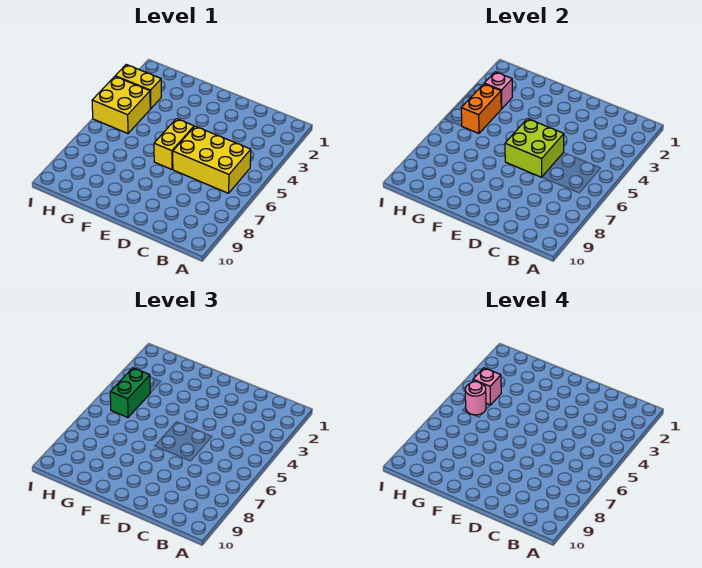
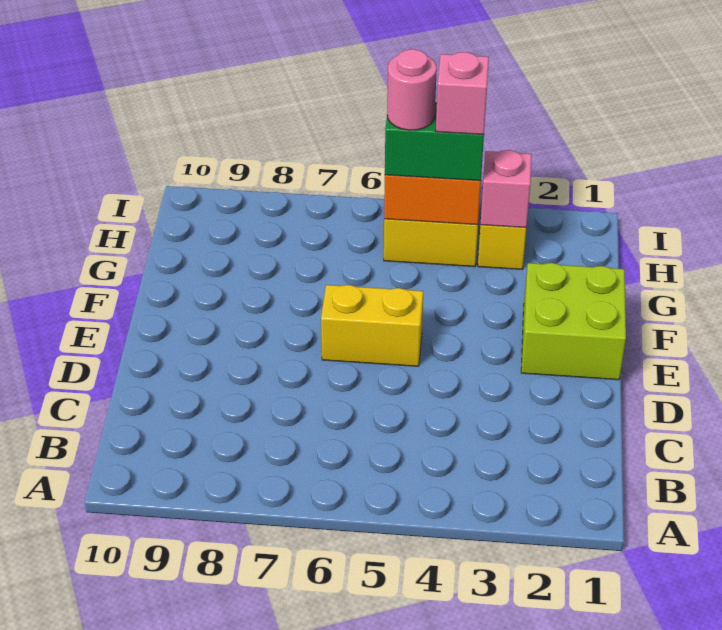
yellow 2x3 brick [173,126,251,193] -> none
lime 2x2 brick [505,119,564,177] -> lime 2x2 brick moved to [521,263,626,380]

